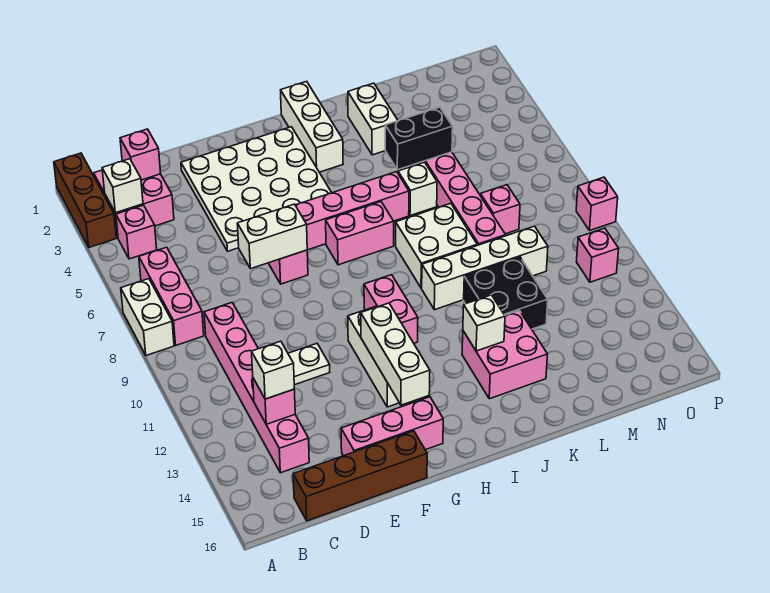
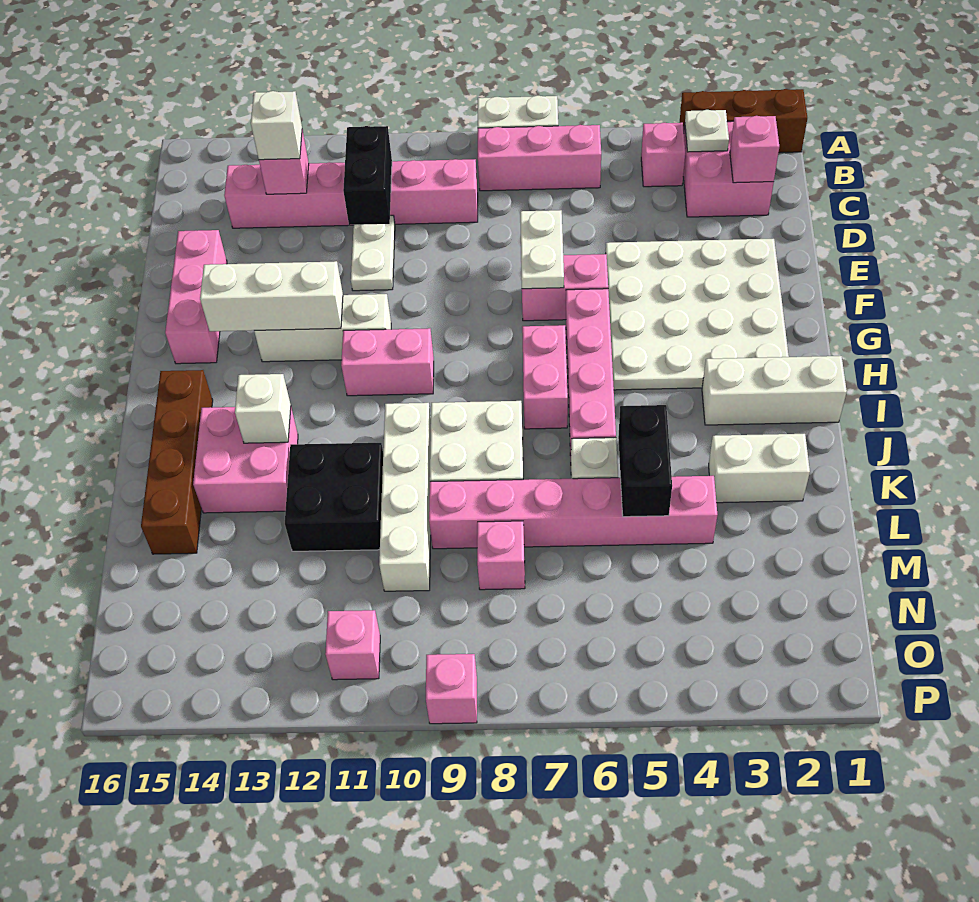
white 1x1 brick [102,159,143,213] -> white 1x1 plate [685,110,729,152]
none -> black 1x2 brick [343,126,392,225]
brown 1x4 brick [293,431,427,521] -> brown 1x4 brick moved to [141,370,213,554]
white 1x2 brick [237,204,307,269] -> white 1x2 plate [520,210,564,289]

